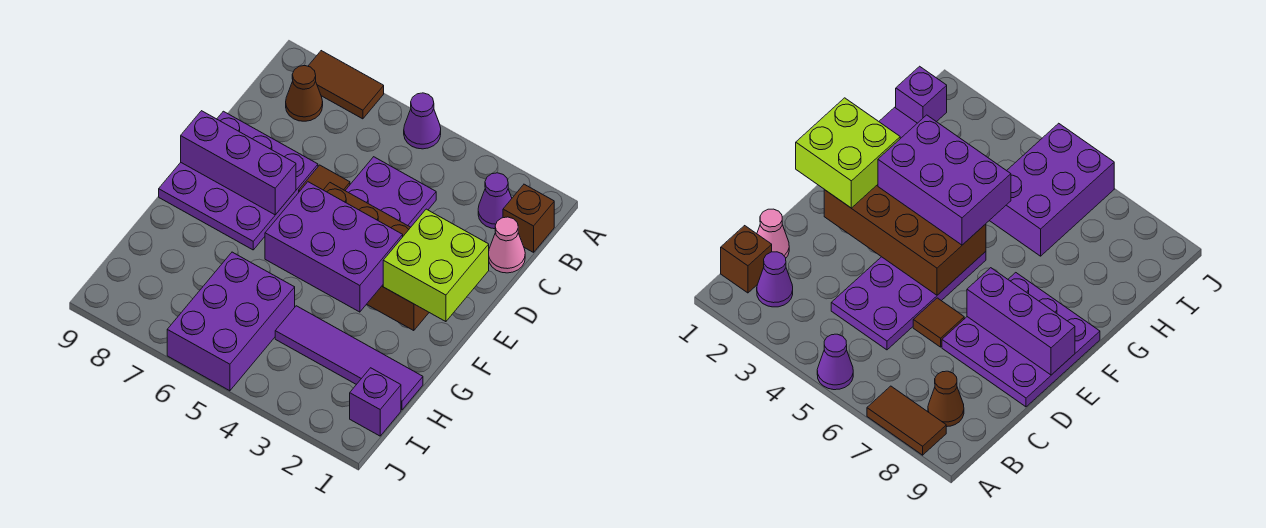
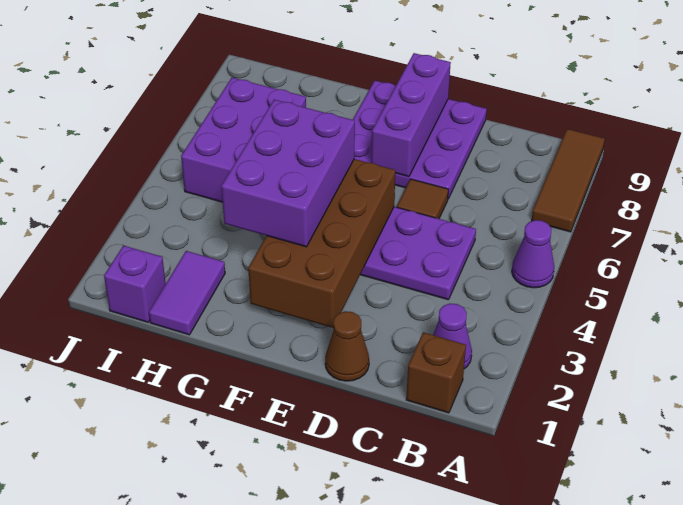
brown 1x2 tile [308,51,384,119] -> brown 1x3 tile [532,129,605,232]
brown 1x1 cone [286,66,323,121] -> brown 1x1 cone moved to [325,311,369,381]
pink 1x1 cone [489,217,525,273] -> none
lime 2x2 brick [383,209,489,322] -> none
purple 1x4 tile [275,306,423,410] -> purple 1x2 tile [149,251,225,335]
purple 2x3 brick [167,252,295,391] -> purple 2x3 brick turned to [181,78,306,202]

